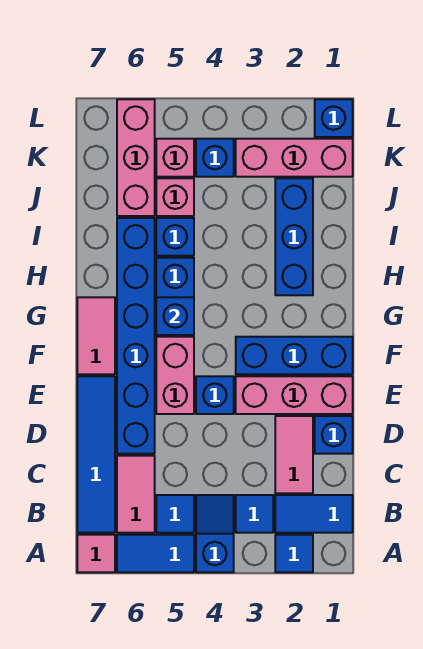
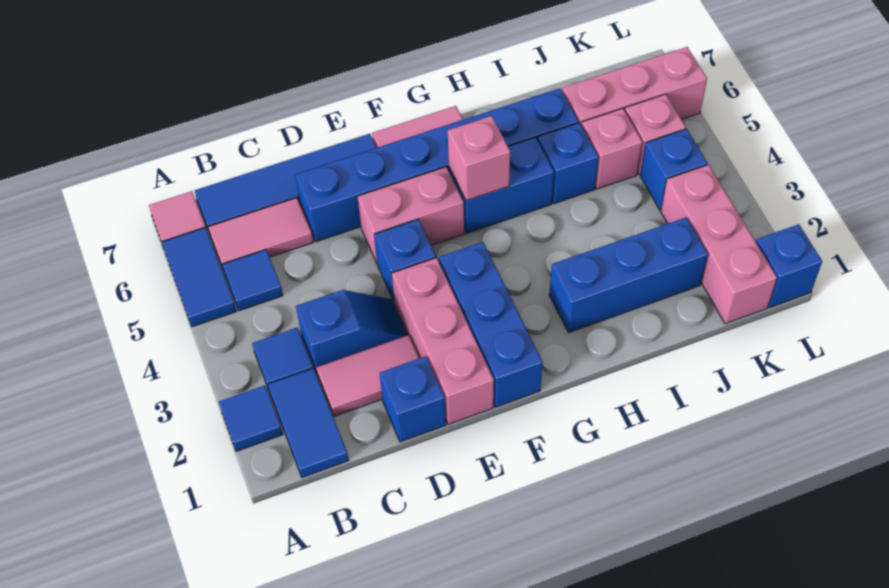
blue 1x2 slope [196,495,234,572] -> blue 1x2 slope moved to [296,290,407,373]
blue 1x1 brick [156,297,194,335] -> pink 1x1 brick [448,116,510,201]

